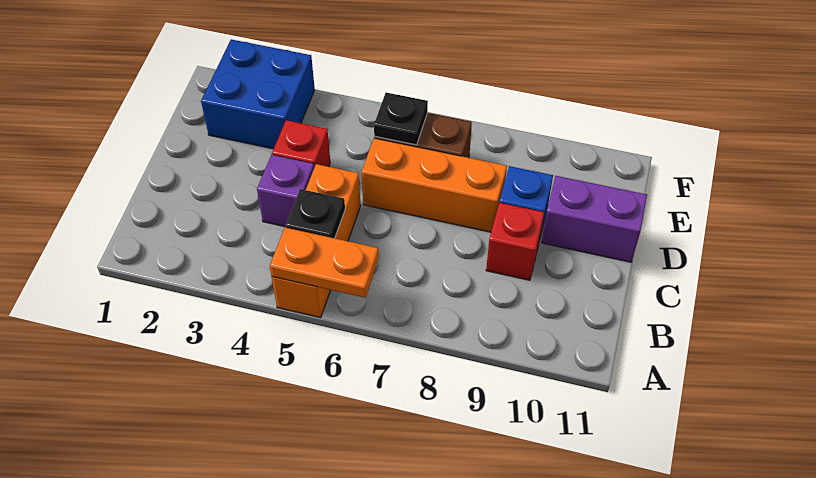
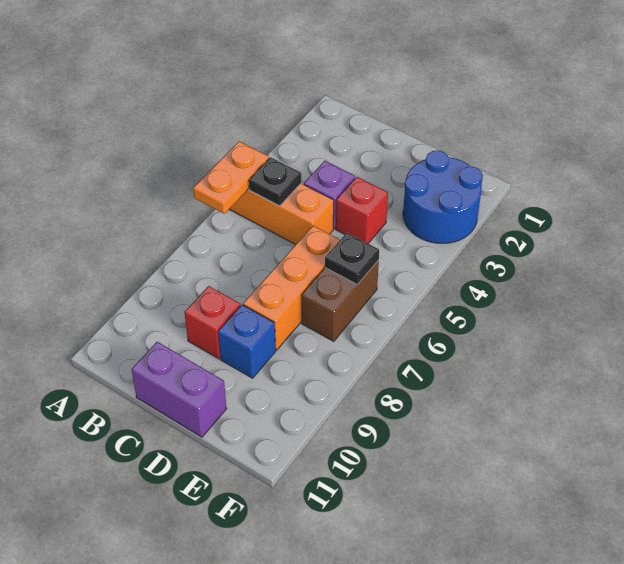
purple 1x2 brick [542,176,647,262] -> purple 1x2 brick turned to [131,342,227,437]
blue 2x2 brick [201,39,315,149] -> blue 2x2 round brick [403,150,483,243]

